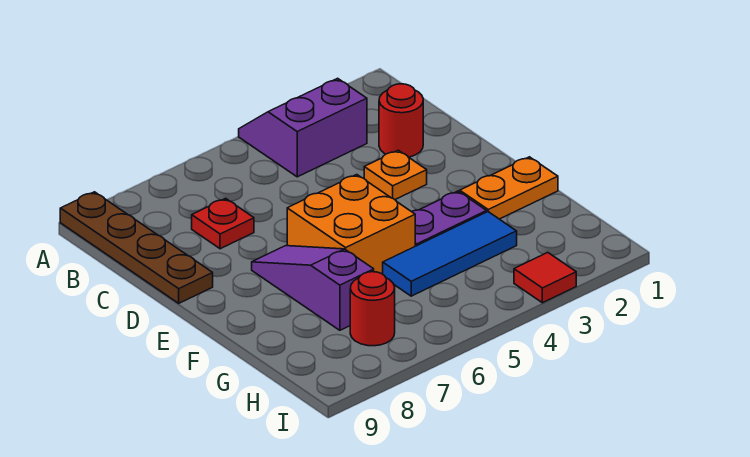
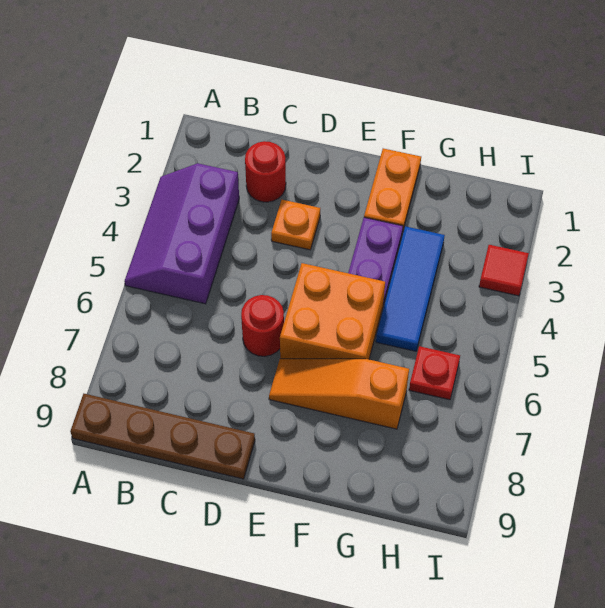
purple 2x2 slope [239,78,367,177] -> purple 2x3 slope [124,163,239,304]
red 1x1 plate [192,198,254,249] -> red 1x1 plate moved to [409,346,460,400]
purple 1x3 slope [252,246,374,330] -> orange 1x3 slope [269,359,409,429]
red 1x1 round brick [350,272,395,346] -> red 1x1 round brick moved to [241,295,284,356]

